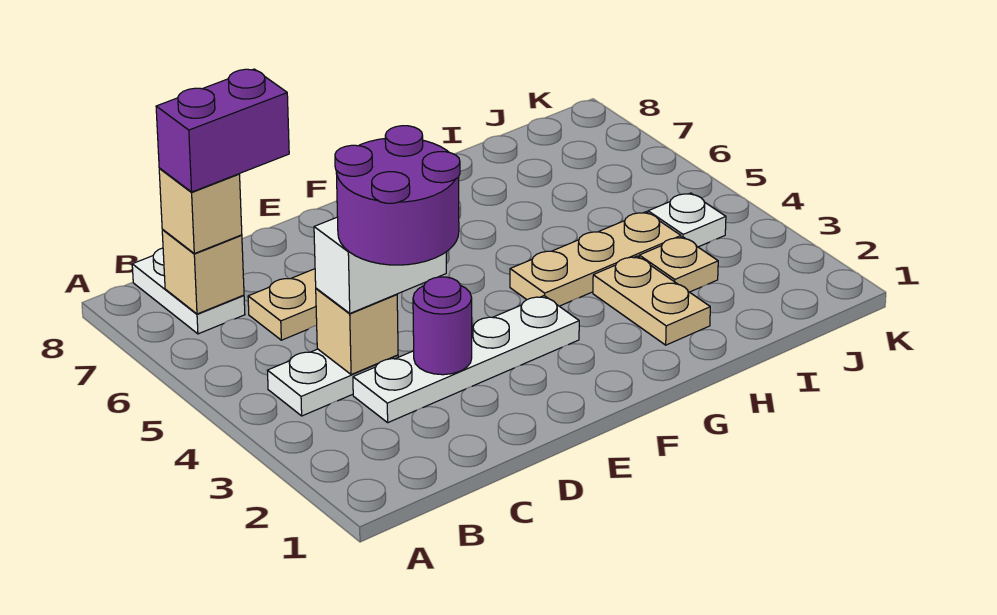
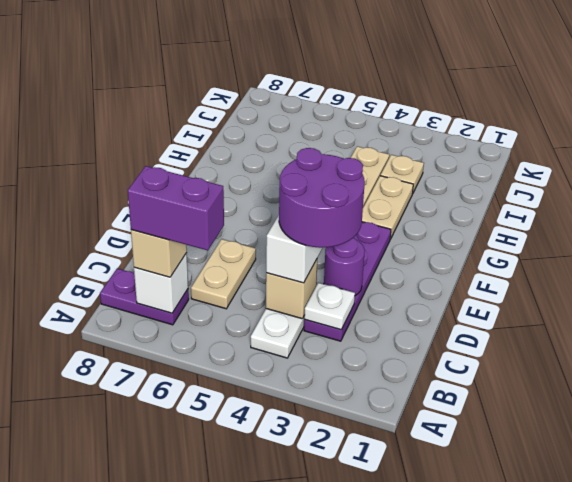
white 1x2 plate [132,248,245,334] -> purple 1x2 plate [100,268,189,325]
tan 1x1 brick [162,229,244,314] -> white 1x1 brick [134,253,188,313]
purple 1x2 brick [156,69,289,192] -> purple 1x2 brick turned to [128,166,224,251]
white 1x4 plate [353,296,579,422] -> purple 1x4 plate [304,222,391,341]
tan 1x2 plate [593,256,710,345] -> tan 1x2 plate turned to [362,176,413,239]
white 1x1 plate [648,193,726,247] -> white 1x1 plate moved to [304,283,355,330]

